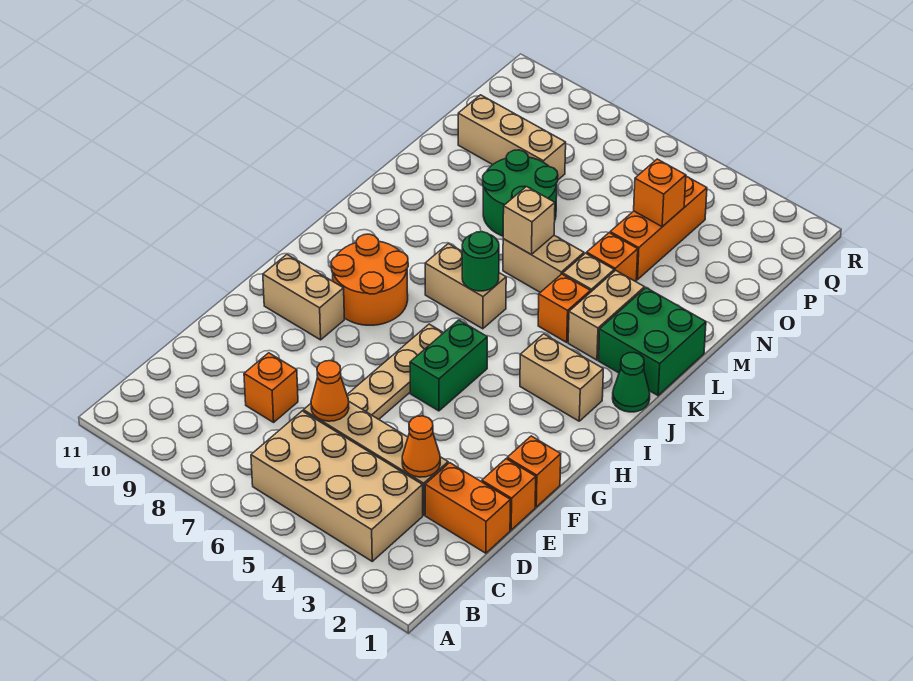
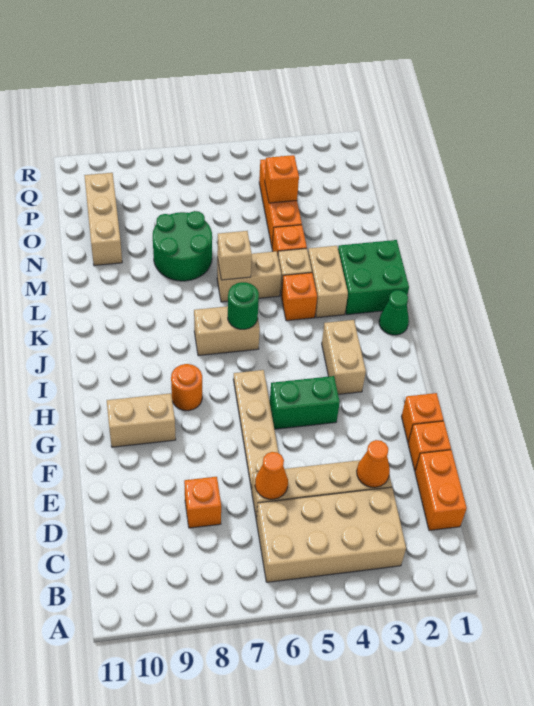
orange 1x2 brick [425,463,510,553] -> orange 1x2 brick turned to [415,450,467,530]
green 1x2 brick [410,320,487,411] -> green 1x2 brick turned to [270,376,340,429]
orange 2x2 round brick [331,234,408,325] -> orange 1x1 round brick [171,364,202,411]
tan 1x2 brick [520,334,603,421] -> tan 1x2 brick turned to [322,320,366,394]
tan 1x3 brick [458,95,566,180] -> tan 1x3 brick turned to [84,173,122,266]

